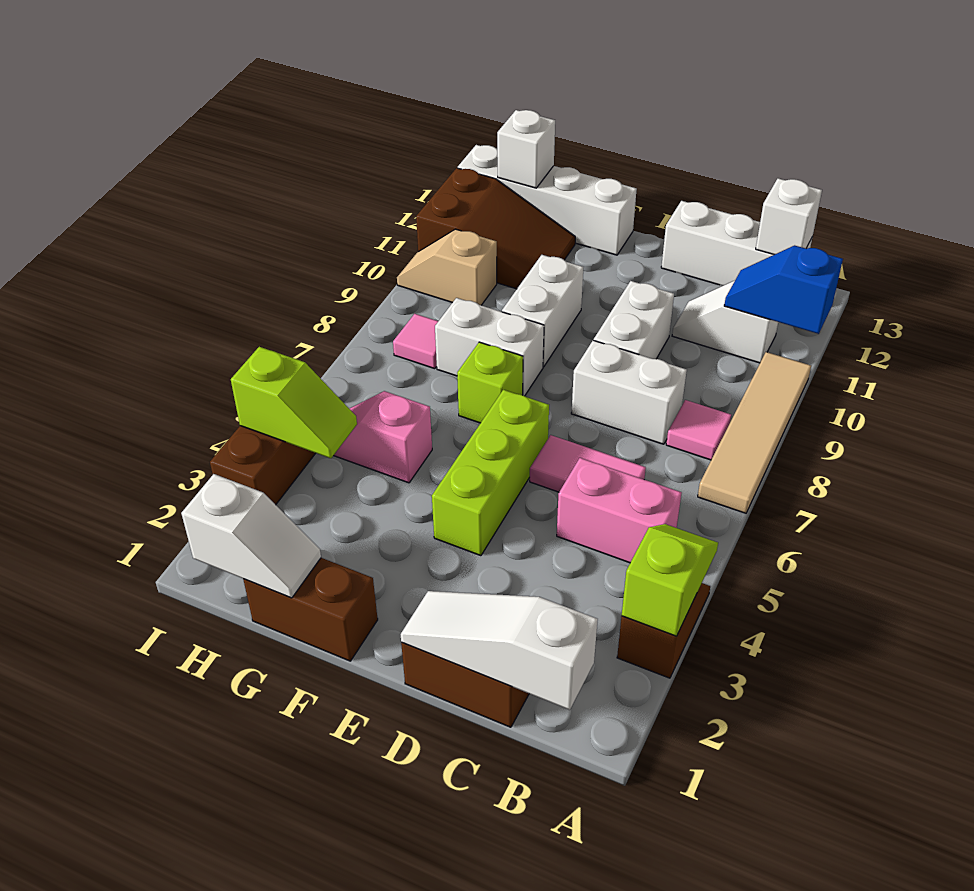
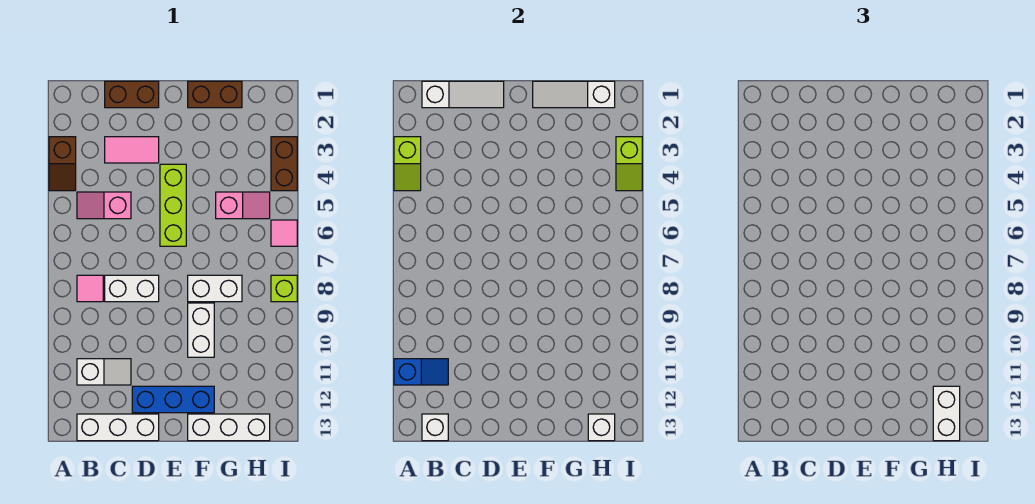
tan 1x4 tile [698,352,811,513] -> none
pink 1x2 brick [557,458,682,563] -> pink 1x2 slope [77,192,131,219]
pink 1x2 tile [530,435,646,492] -> pink 1x2 tile moved to [105,137,159,163]
white 1x2 brick [594,281,674,359] -> white 1x2 brick moved to [933,386,960,441]
none -> blue 1x3 brick [132,386,214,413]
lime 1x1 brick [457,342,523,423] -> lime 1x1 brick moved to [271,275,297,302]
white 1x4 brick [458,145,637,255] -> white 1x3 brick [188,414,270,441]
white 1x2 slope [181,474,321,598] -> white 1x3 slope [533,81,615,108]
brown 2x3 slope [416,168,575,289] -> none
lime 1x2 slope [231,347,357,458] -> lime 1x2 slope turned to [616,137,642,191]
pink 1x1 tile [393,314,438,369] -> pink 1x1 tile moved to [271,220,297,246]
tan 1x2 slope [397,229,497,305] -> none

